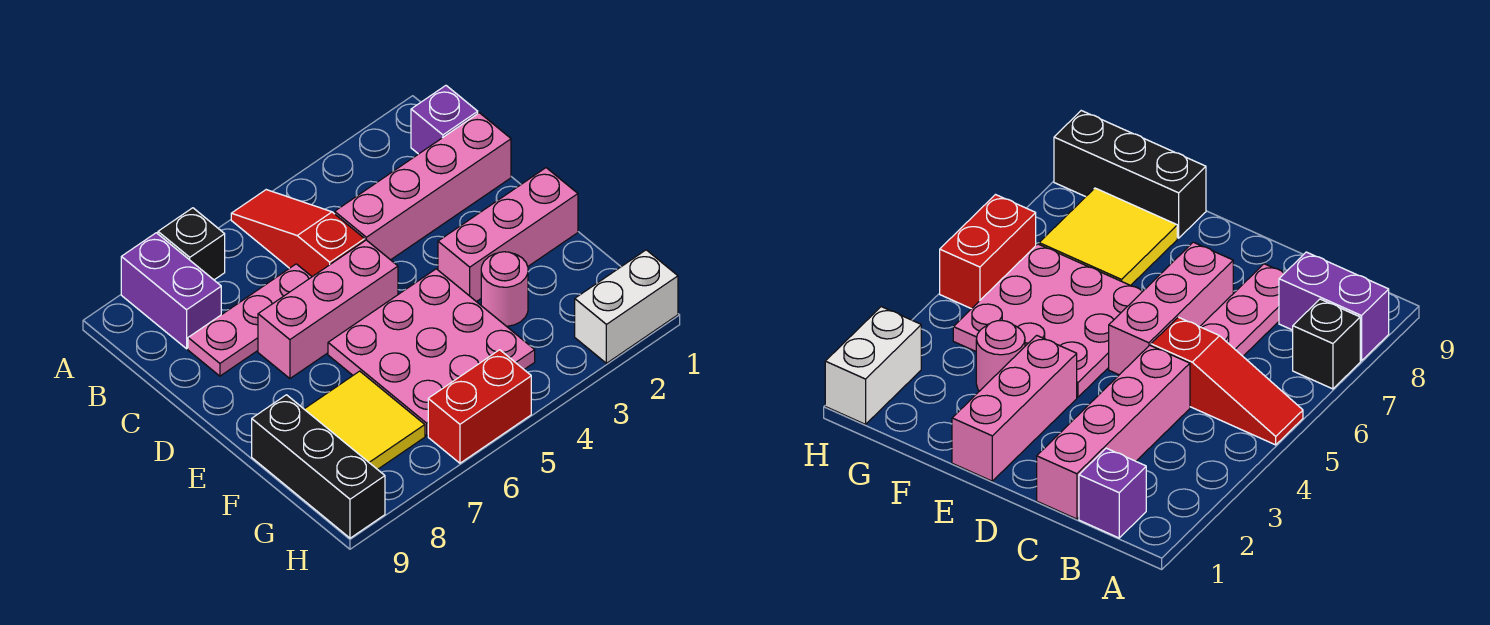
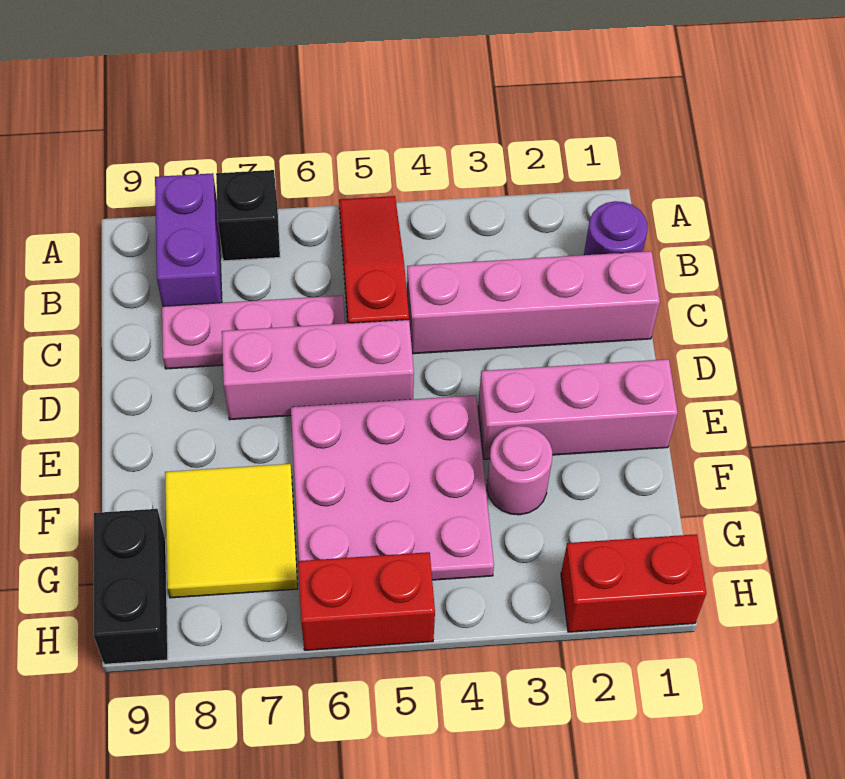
purple 1x1 brick [411,86,478,154] -> purple 1x1 round brick [584,201,647,255]
black 1x3 brick [252,395,385,538] -> black 1x2 brick [94,509,168,664]
white 1x2 brick [575,250,678,363] -> red 1x2 brick [561,534,706,632]

